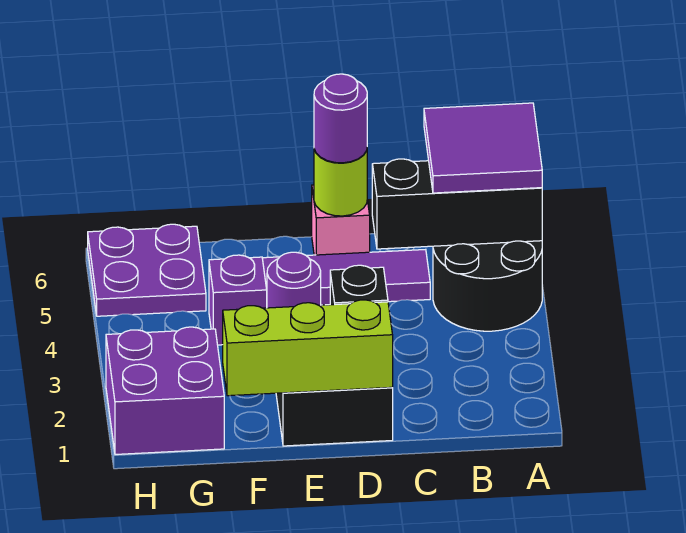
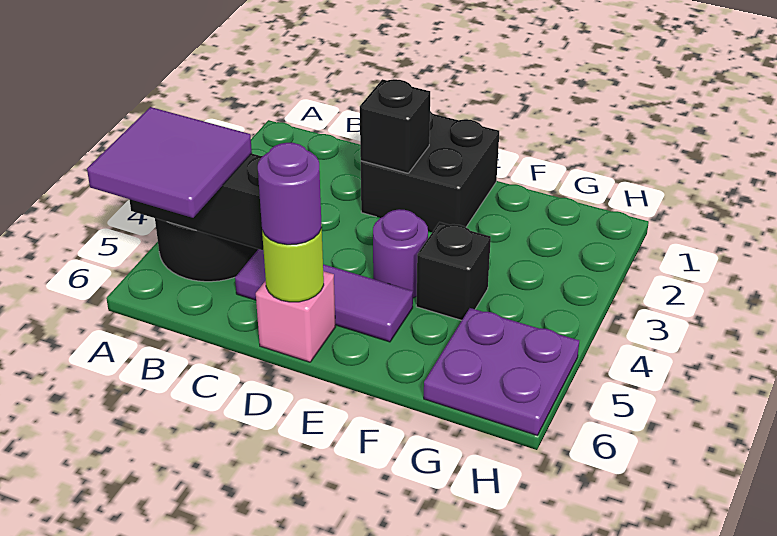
lime 1x3 brick [223,300,393,396] -> none
purple 1x1 brick [209,255,267,345] -> black 1x1 brick [416,222,491,320]
purple 2x2 brick [106,327,224,454] -> none

